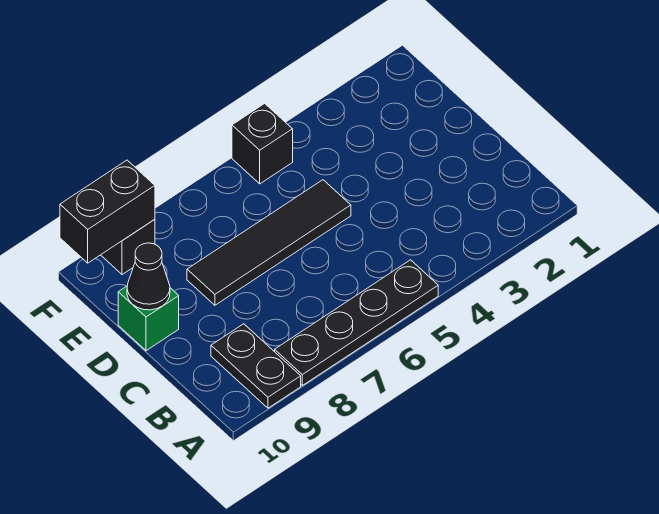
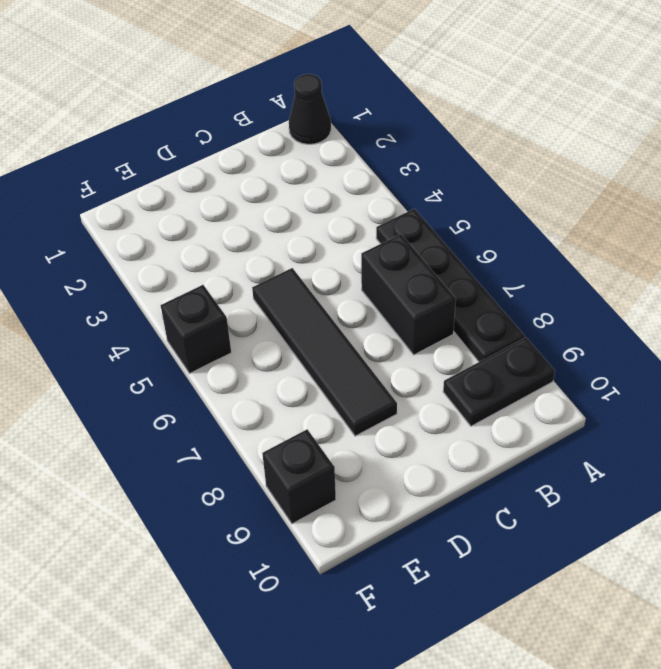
green 1x1 brick [118,286,179,351] -> none
black 1x1 cone [127,243,170,310] -> black 1x1 cone moved to [289,74,331,144]
black 1x2 brick [60,160,155,263] -> black 1x2 brick moved to [361,234,456,355]

